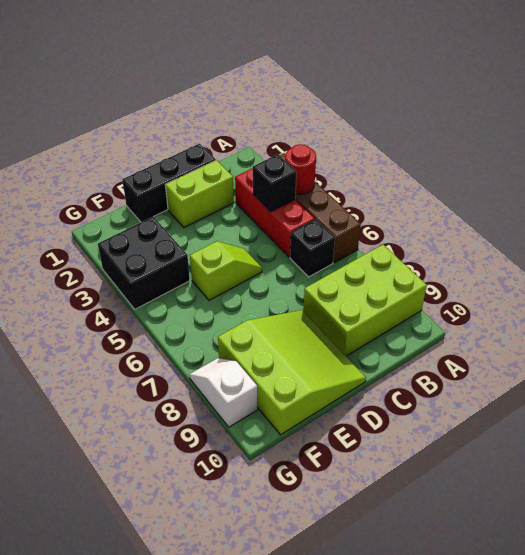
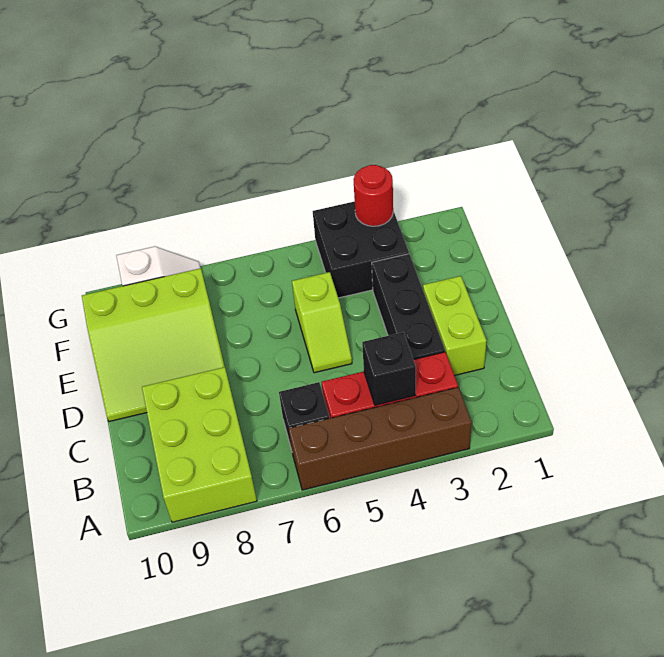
red 1x1 round brick [285,144,316,194] -> red 1x1 round brick moved to [353,165,393,226]
black 1x3 brick [122,144,216,222] -> black 1x3 brick moved to [372,254,445,360]

